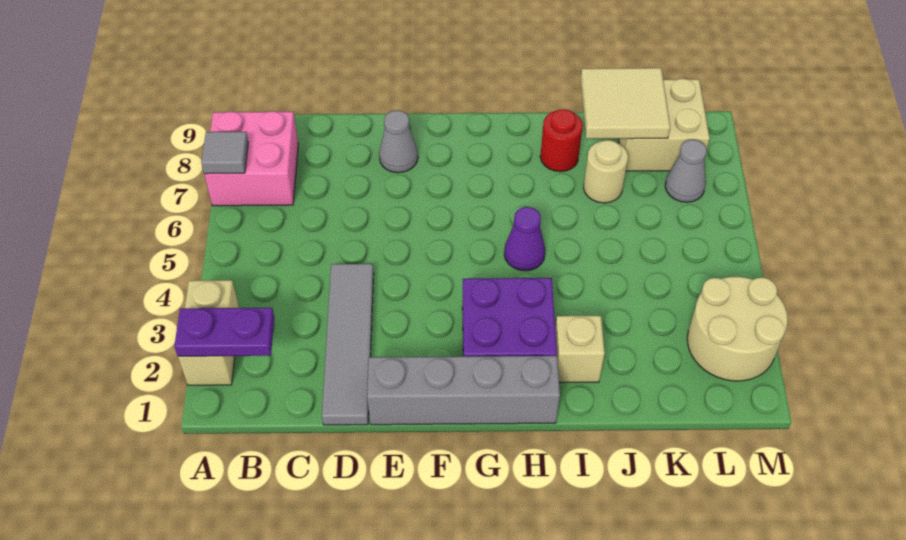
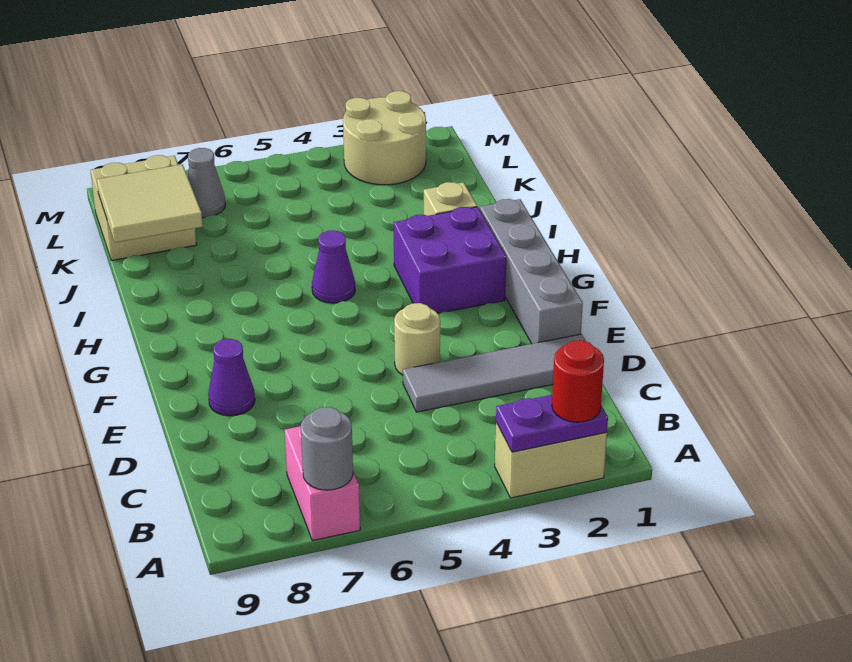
purple 1x2 plate [174,308,274,356] -> purple 1x2 plate turned to [496,395,608,452]
pink 2x2 brick [204,111,298,206] -> pink 1x2 brick [285,426,360,541]
grey 1x1 tile [201,132,248,174] -> grey 1x1 round brick [301,407,353,490]
grey 1x1 cone [379,110,418,173] -> purple 1x1 cone [208,339,255,416]
red 1x1 round brick [540,109,583,172] -> red 1x1 round brick moved to [552,340,604,422]
tan 1x1 round brick [583,140,628,203] -> tan 1x1 round brick moved to [394,303,440,375]

